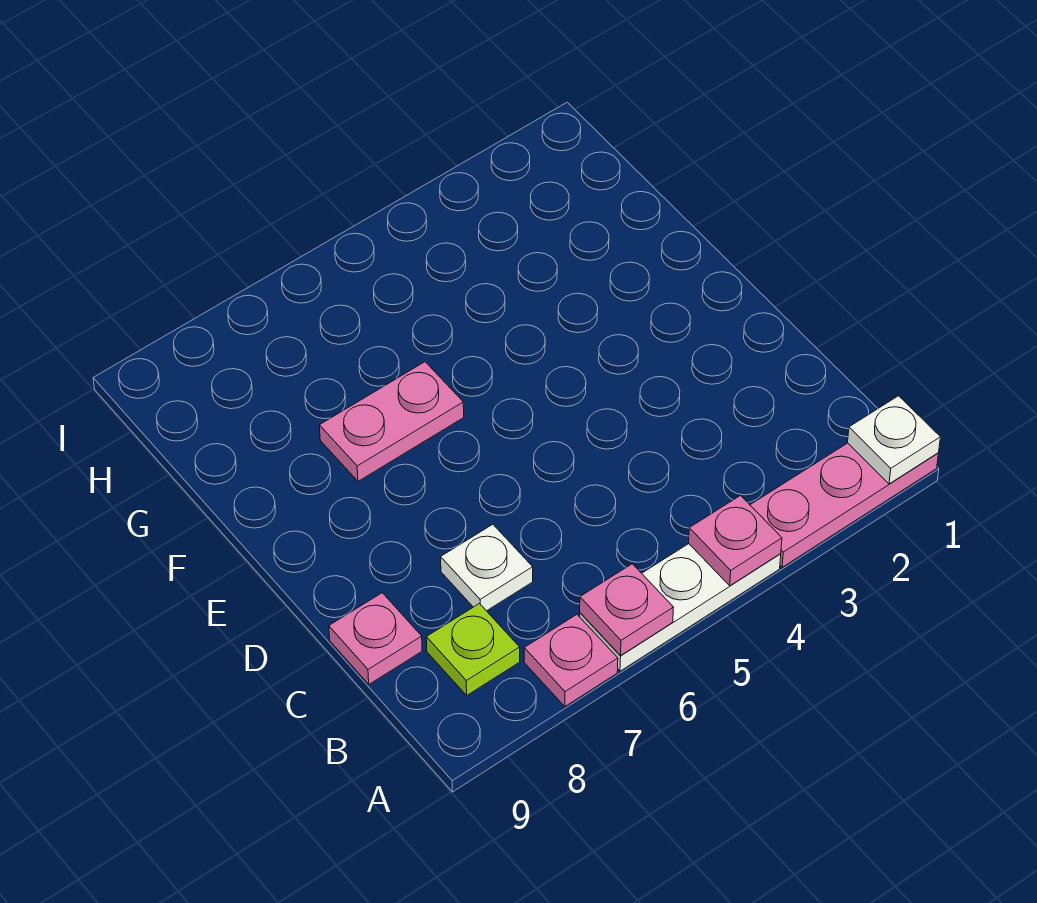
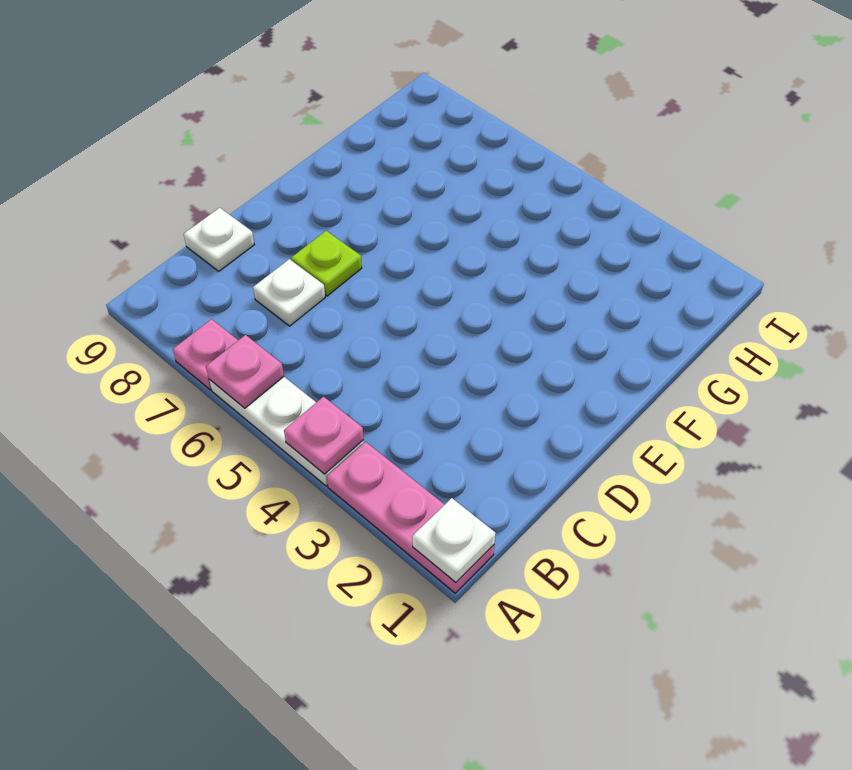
lime 1x1 plate [426,604,520,695] -> lime 1x1 plate moved to [291,231,362,296]
pink 1x1 plate [329,593,422,684] -> white 1x1 plate [184,208,254,271]
pink 1x2 plate [319,362,464,481] -> none

